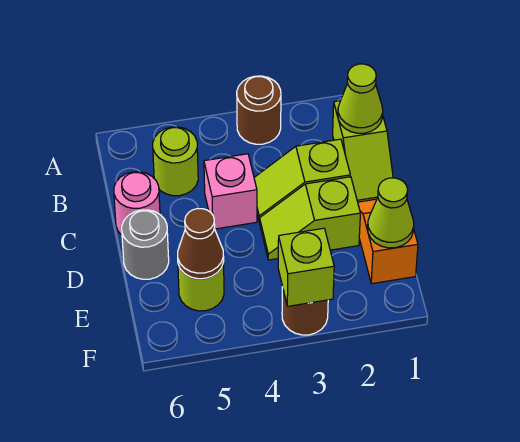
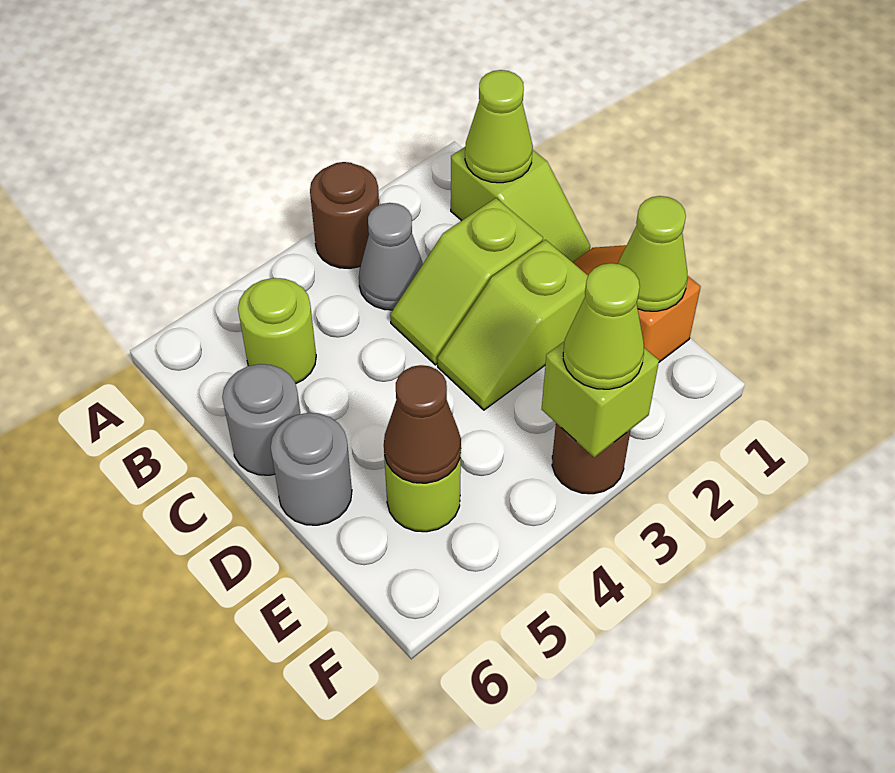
none -> grey 1x1 cone [359,203,423,310]
pink 1x1 brick [204,154,257,229] -> none
pink 1x1 round brick [114,172,160,235] -> grey 1x1 round brick [222,364,300,475]
none -> lime 1x1 cone [563,263,644,389]

